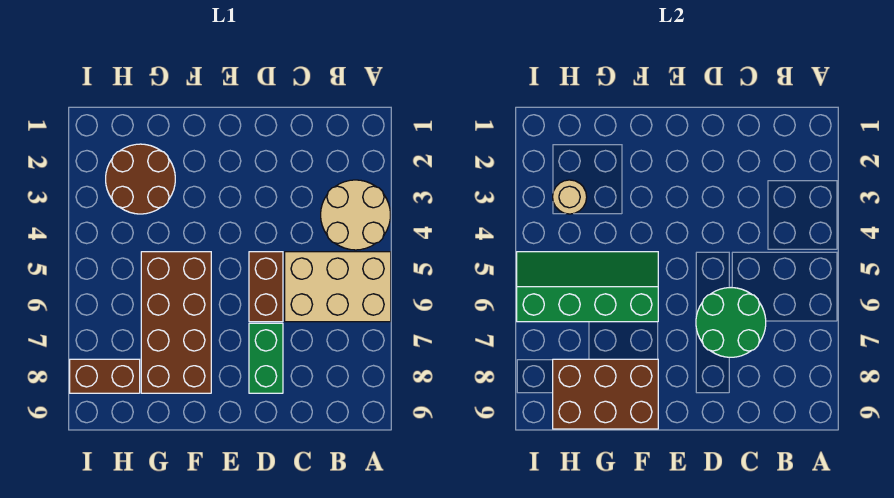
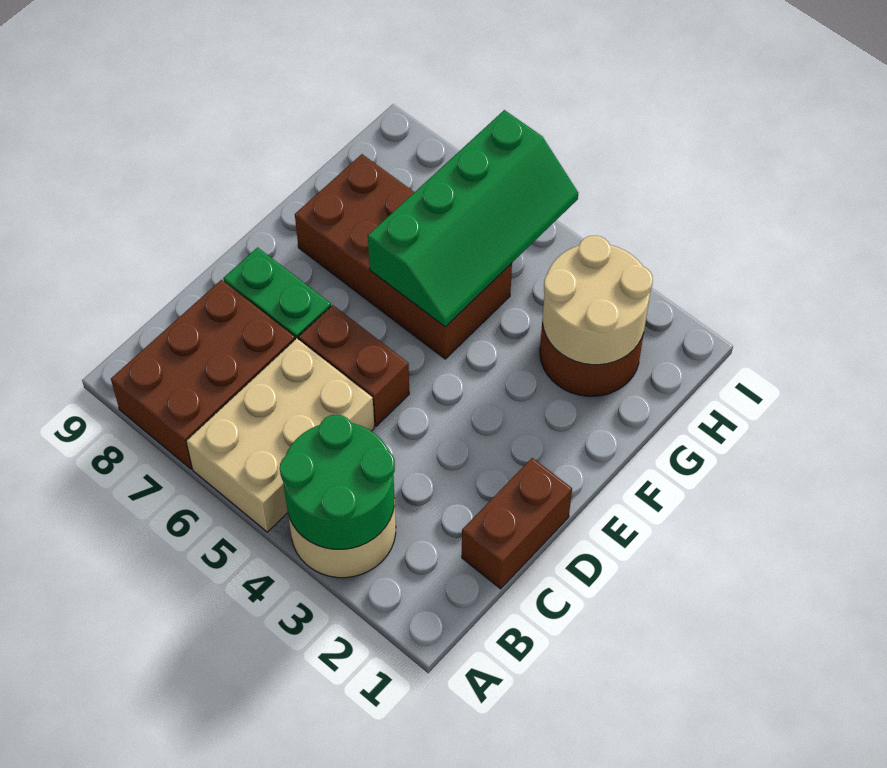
green 2x2 round brick [696,288,766,357] -> green 2x2 round brick moved to [280,414,395,549]
brown 2x3 brick [553,359,658,429] -> brown 2x3 brick moved to [111,280,295,469]
tan 1x1 round brick [553,180,587,214] -> tan 2x2 round brick [543,236,653,365]
brown 1x2 brick [70,359,140,393] -> brown 1x2 brick moved to [462,458,572,589]

